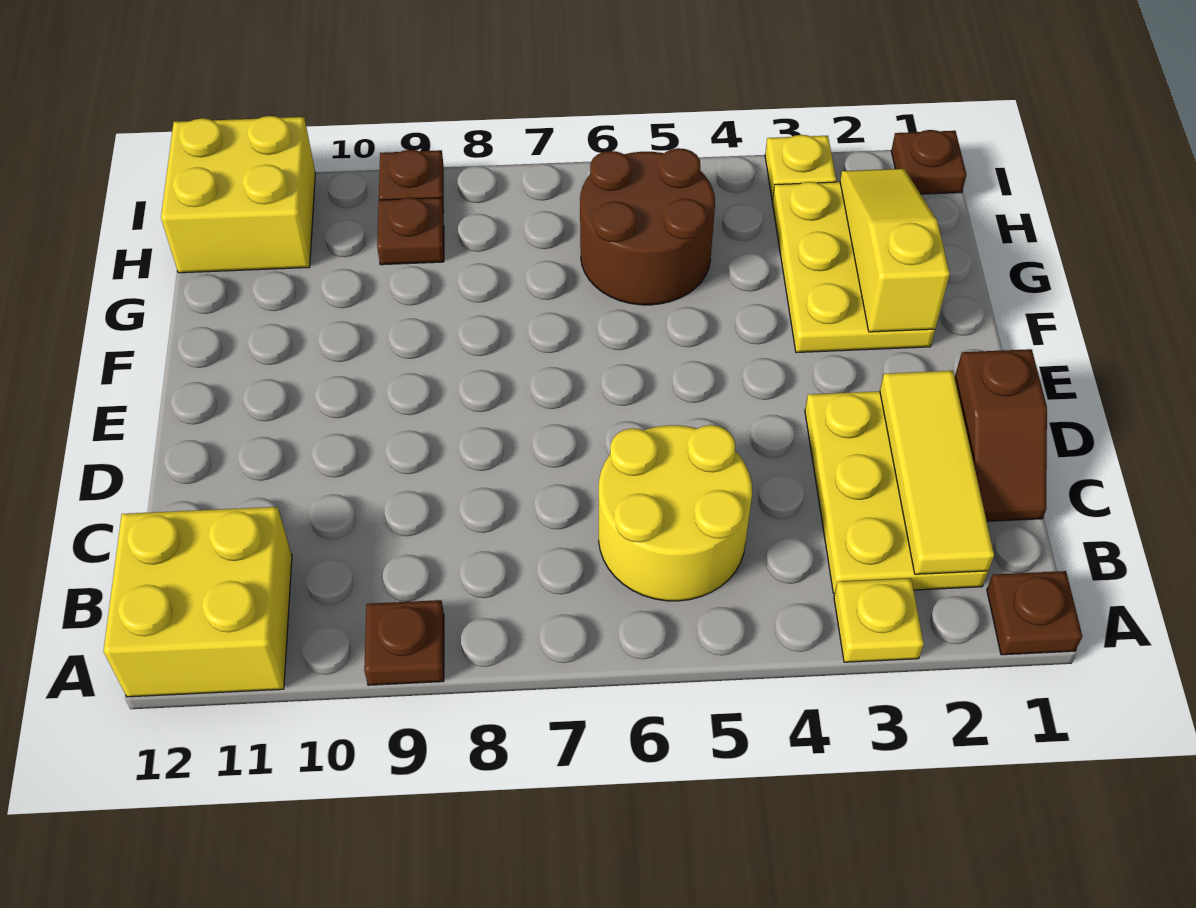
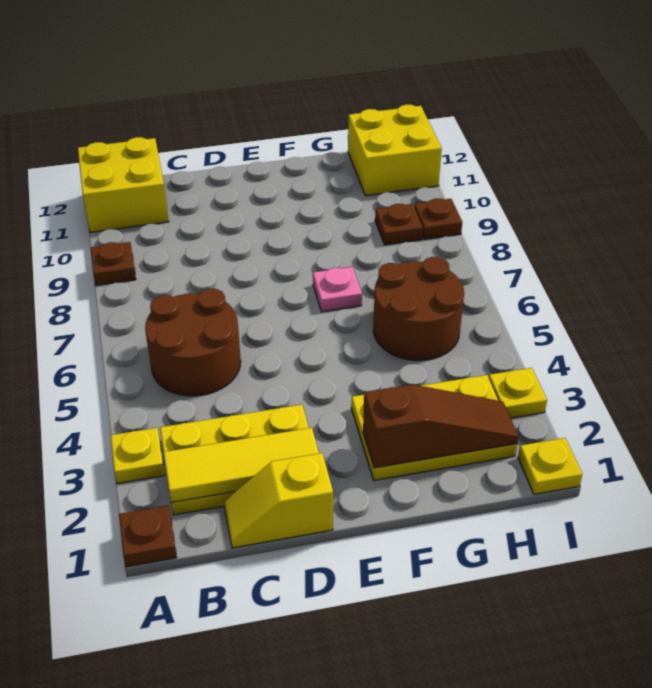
yellow 2x2 round brick [599,425,752,601] -> brown 2x2 round brick [145,289,241,396]
brown 1x2 slope [955,349,1047,521] -> yellow 1x2 slope [224,453,333,548]
yellow 1x3 slope [840,169,950,332] -> brown 1x3 slope [363,384,519,468]
none -> pink 1x1 plate [313,267,362,312]
brown 1x1 plate [891,130,966,194] -> yellow 1x1 plate [518,438,582,494]

